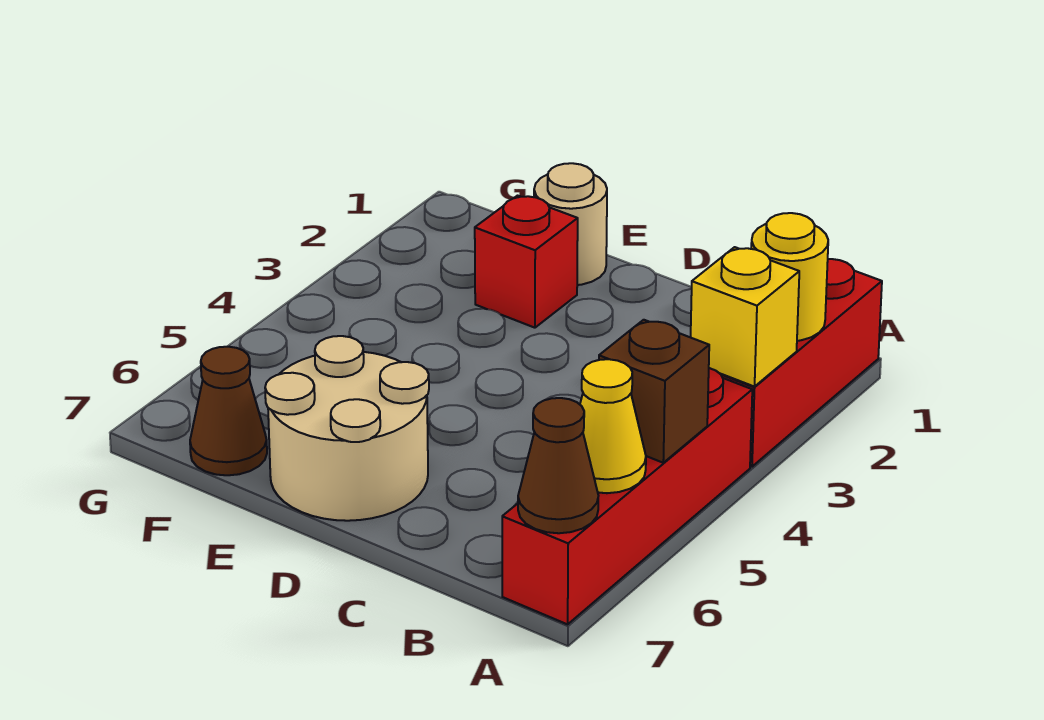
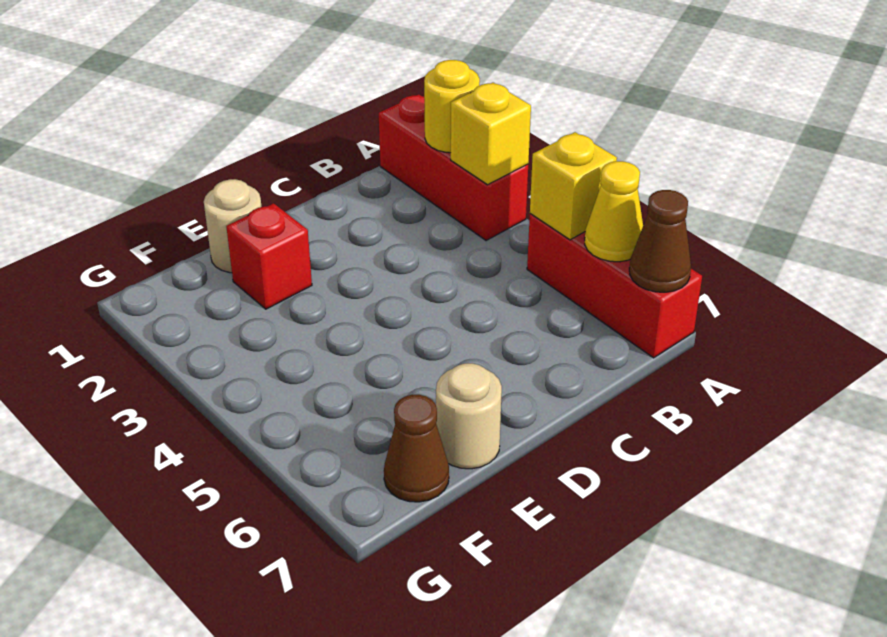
red 1x4 brick [502,368,752,624] -> red 1x3 brick [527,214,702,358]
brown 1x1 brick [599,320,709,463] -> yellow 1x1 brick [530,132,617,240]
tan 2x2 round brick [265,336,429,521] -> tan 1x1 round brick [436,363,502,469]

